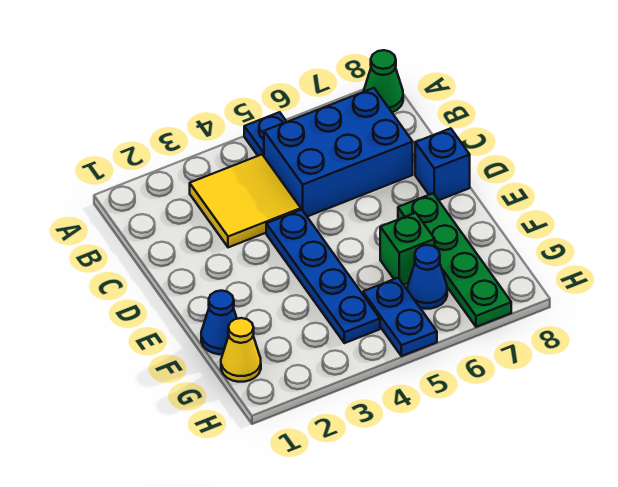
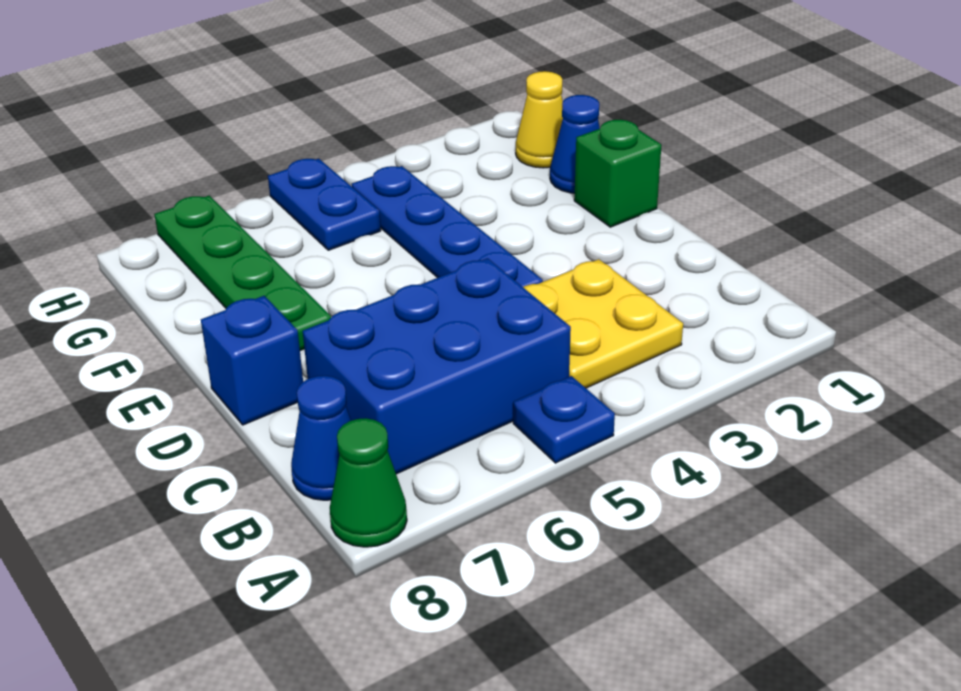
yellow 2x2 tile [190,155,301,247] -> yellow 2x2 plate [523,259,683,388]
green 1x1 brick [380,213,435,285] -> green 1x1 brick moved to [574,120,661,227]
blue 1x1 cone [407,245,447,309] -> blue 1x1 cone moved to [291,376,351,500]

